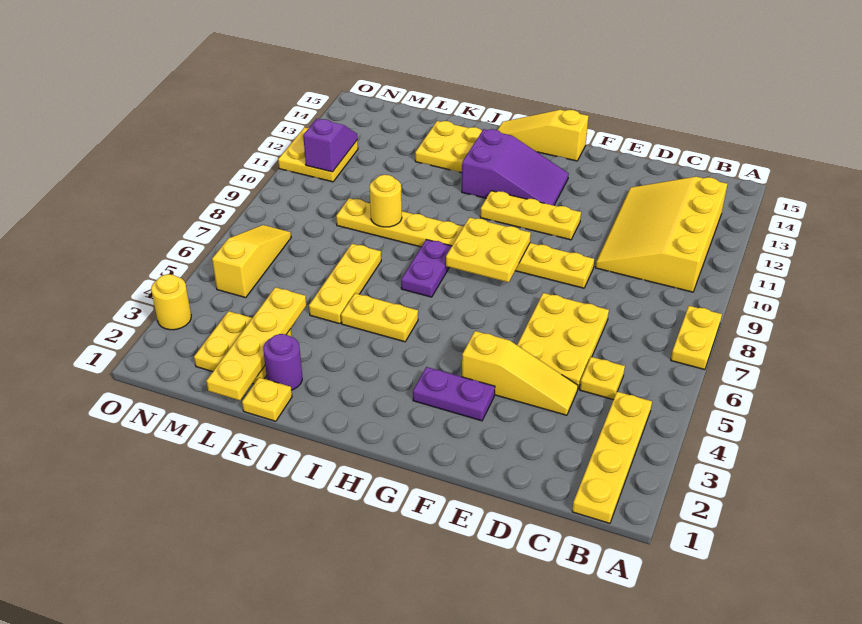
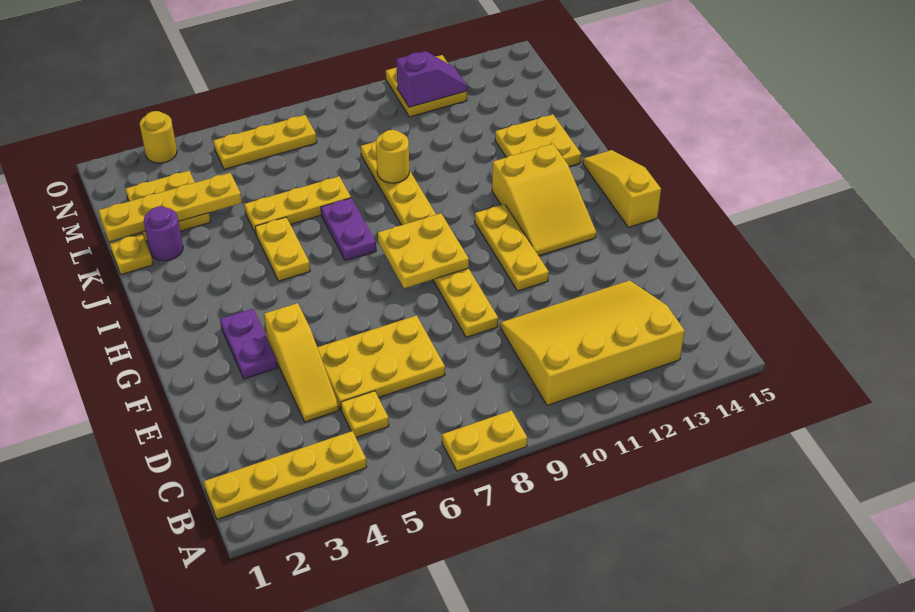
purple 2x3 slope [462,129,569,205] -> yellow 2x3 slope [492,144,596,256]
purple 1x2 plate [401,240,452,297] -> purple 1x2 plate turned to [321,198,376,261]
yellow 1x3 slope [212,225,291,298] -> yellow 1x3 plate [213,115,317,169]

